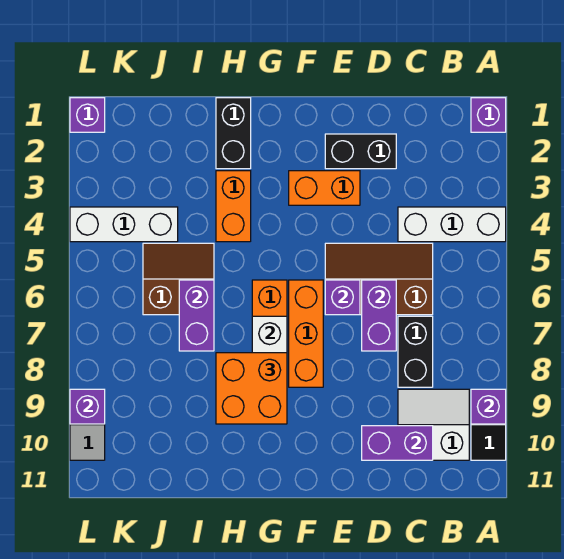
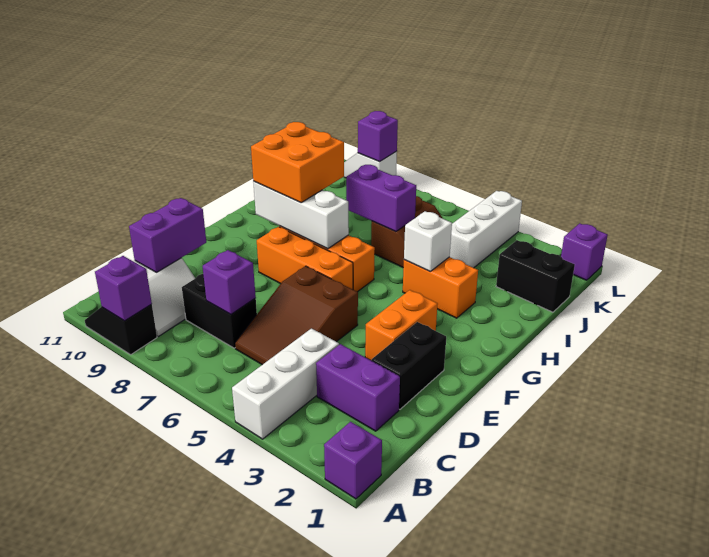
brown 2x3 slope [325,243,433,315] -> brown 2x3 slope turned to [235,266,358,365]
purple 1x2 brick [362,280,396,351] -> purple 1x2 brick moved to [316,344,400,431]
purple 1x1 brick [325,280,360,315] -> purple 1x1 brick moved to [203,250,256,314]
black 1x2 brick [216,98,251,169] -> black 1x2 brick moved to [496,240,575,312]
none -> white 1x1 brick [404,211,452,271]

